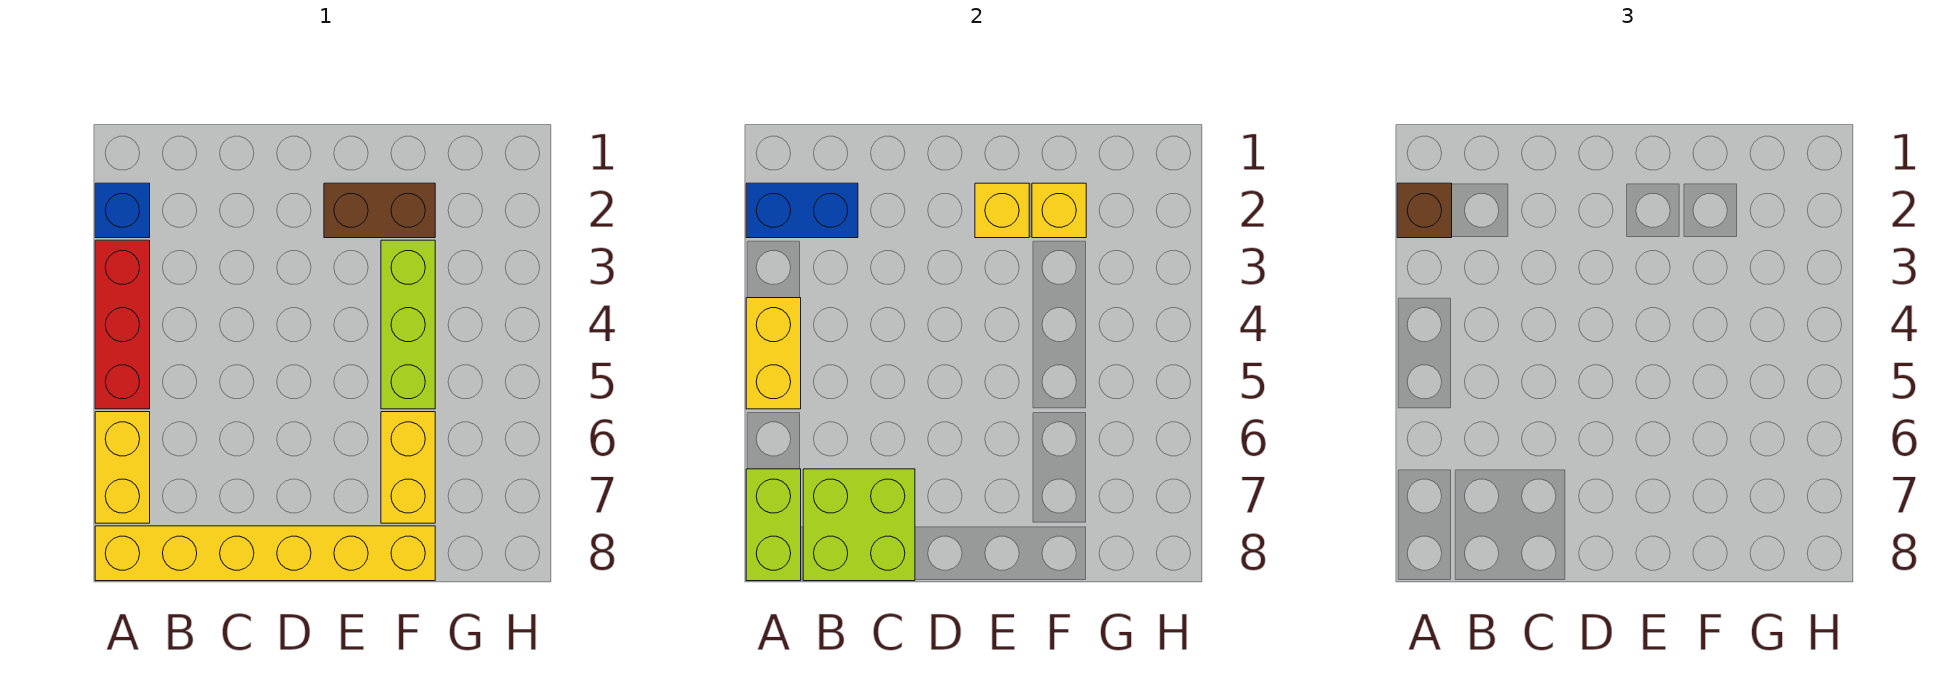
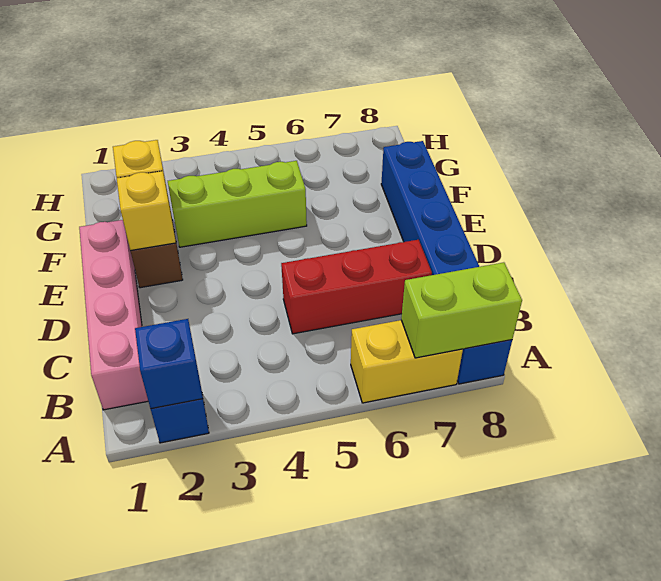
blue 1x2 brick [746,183,858,238] -> blue 1x1 brick [135,319,203,409]
brown 1x1 brick [1397,183,1452,238] -> none
red 1x3 brick [95,240,150,409] -> red 1x3 brick moved to [281,240,432,334]
yellow 1x2 brick [746,298,801,409] -> none
yellow 1x6 brick [95,526,435,581] -> blue 1x6 brick [381,141,512,384]
none -> pink 1x4 brick [79,220,148,410]
lime 2x2 brick [803,469,915,581] -> none
yellow 1x2 brick [381,412,435,523] -> none

